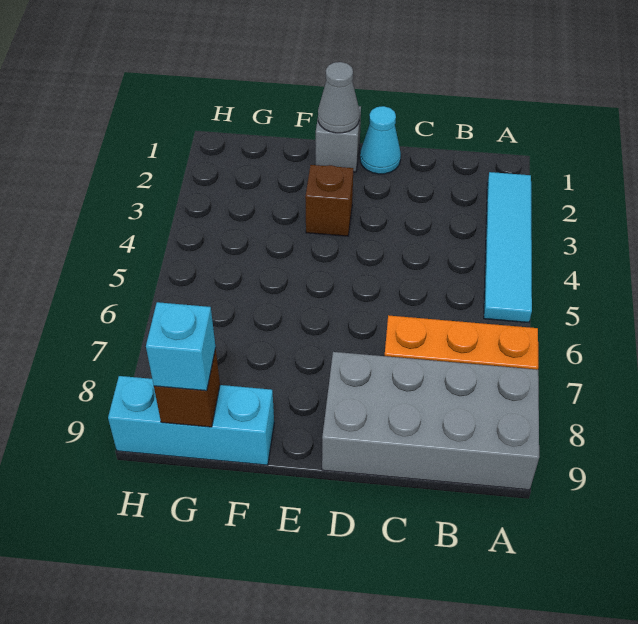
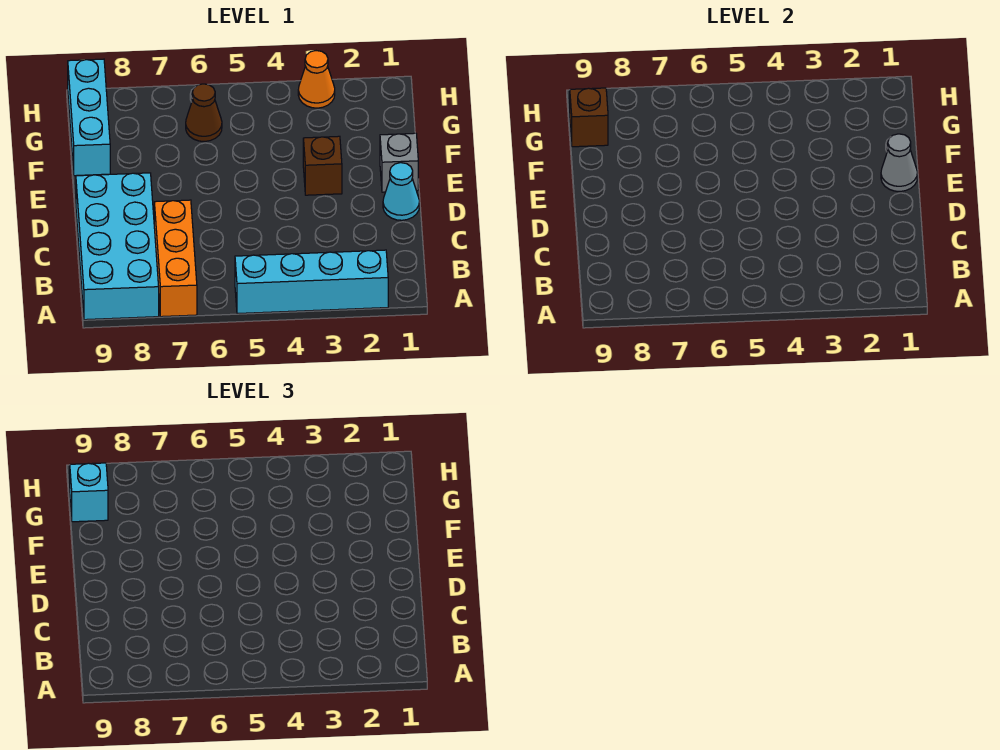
cyan 1x4 tile [484,172,532,323] -> cyan 1x4 brick [235,250,388,314]
grey 2x4 brick [322,352,539,490] -> cyan 2x4 brick [76,173,159,320]
none -> brown 1x1 cone [186,84,222,141]
none -> orange 1x1 cone [298,51,335,108]

